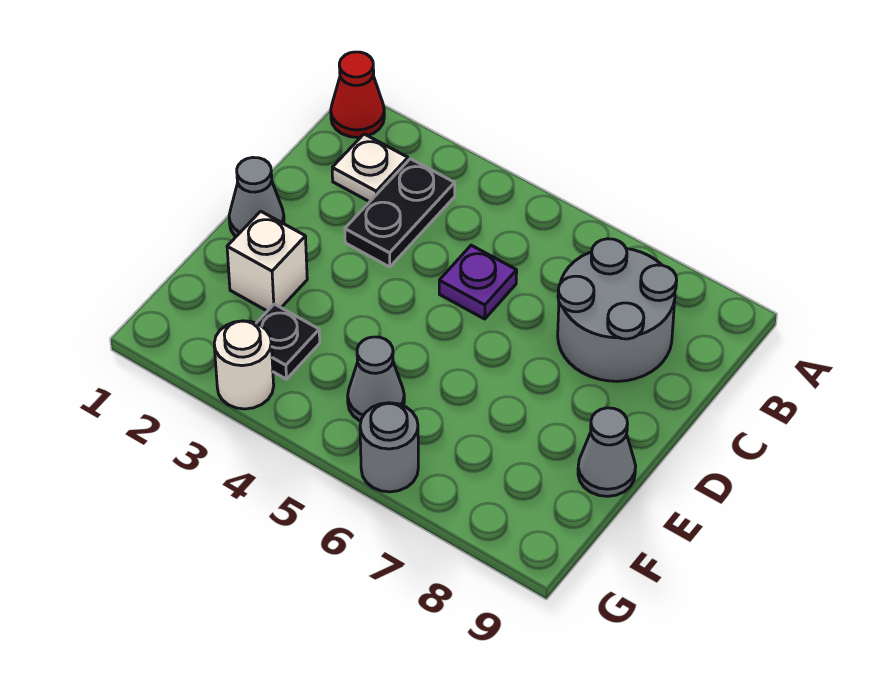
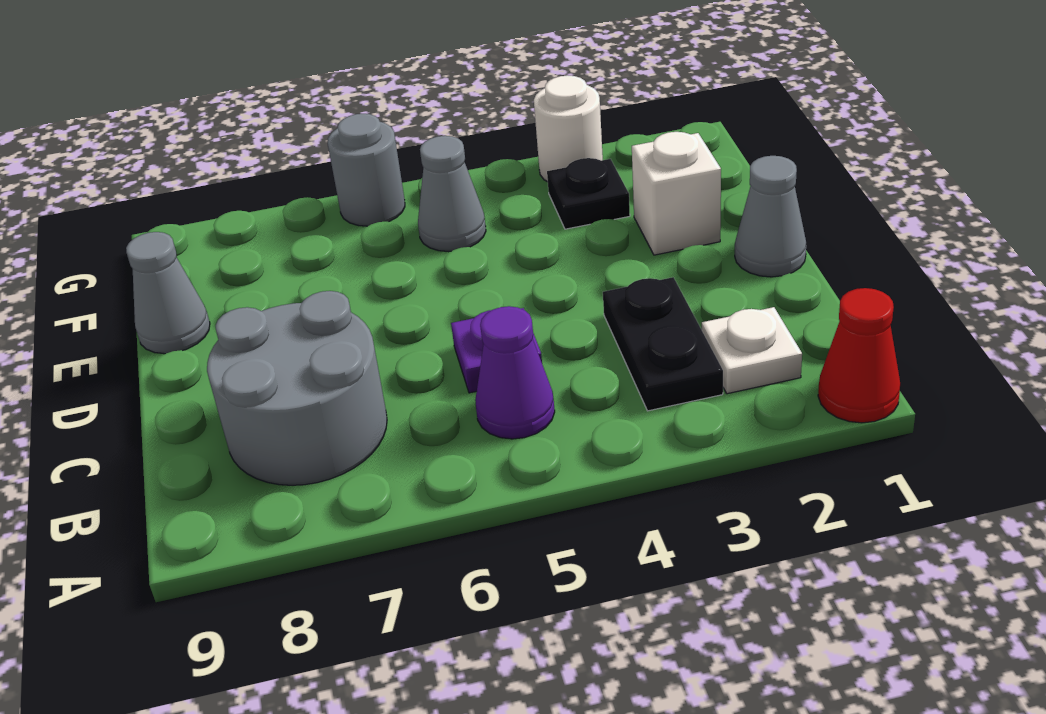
none -> purple 1x1 cone [475,306,555,439]

